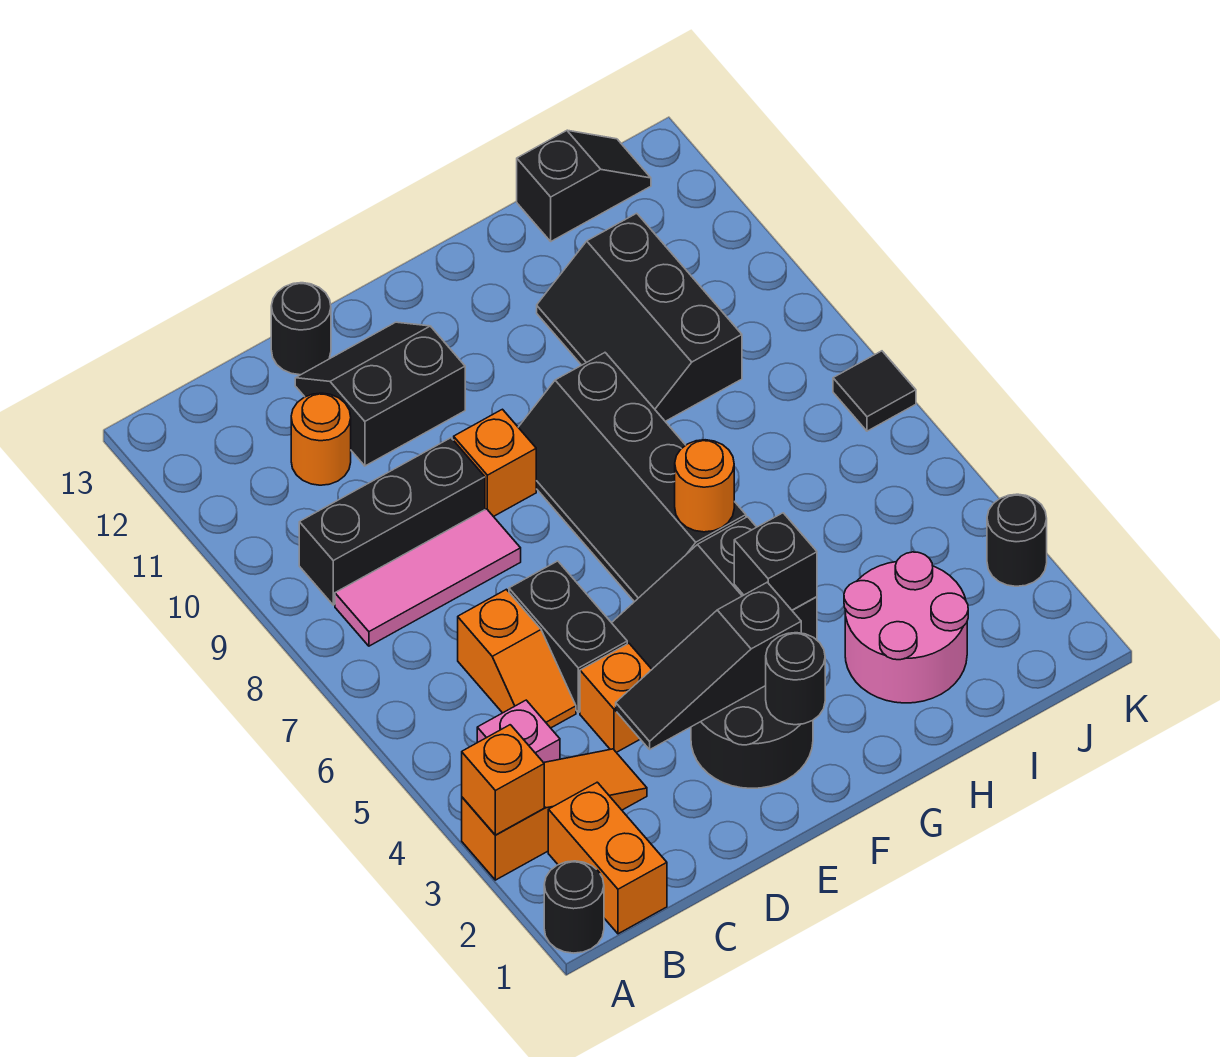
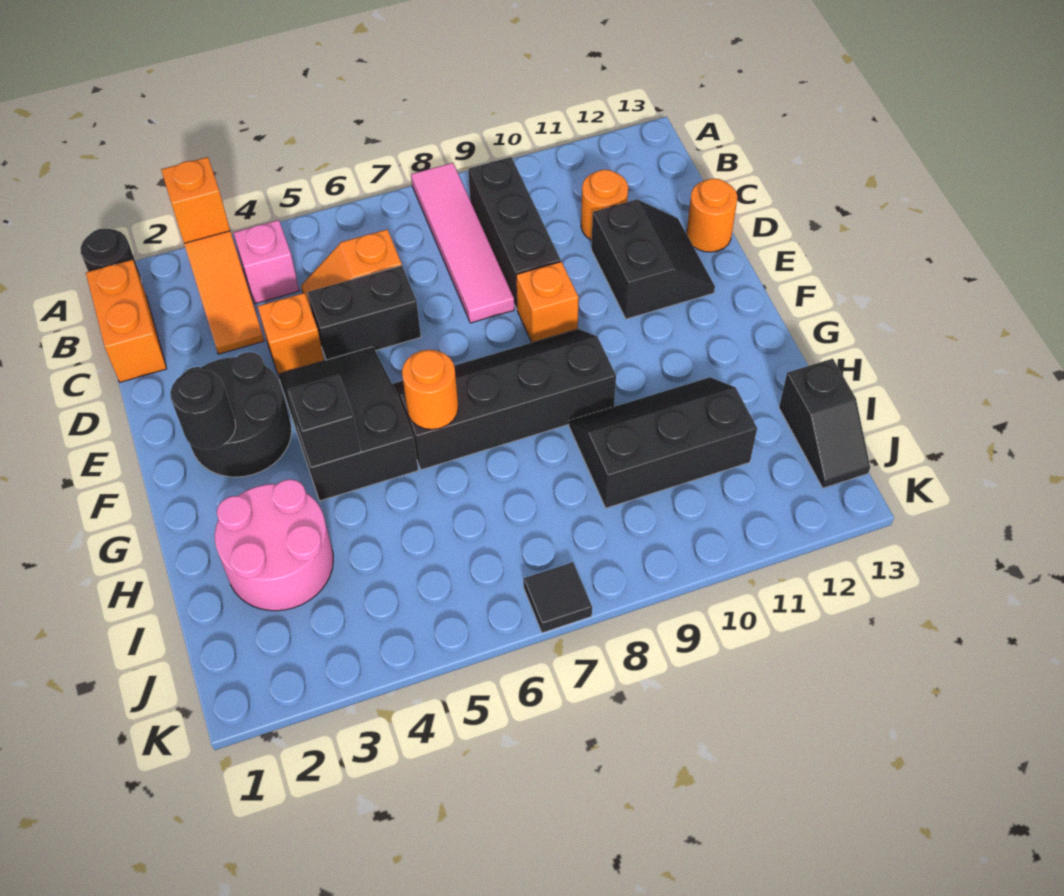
orange 1x2 brick [548,782,667,934] -> orange 1x2 brick turned to [86,260,167,382]
pink 1x3 tile [335,509,521,646] -> pink 1x4 tile [411,163,514,323]
black 1x3 slope [616,582,801,749] -> none
black 1x1 round brick [271,283,331,375] -> orange 1x1 round brick [687,178,737,252]
black 1x1 round brick [987,494,1047,586] -> none

